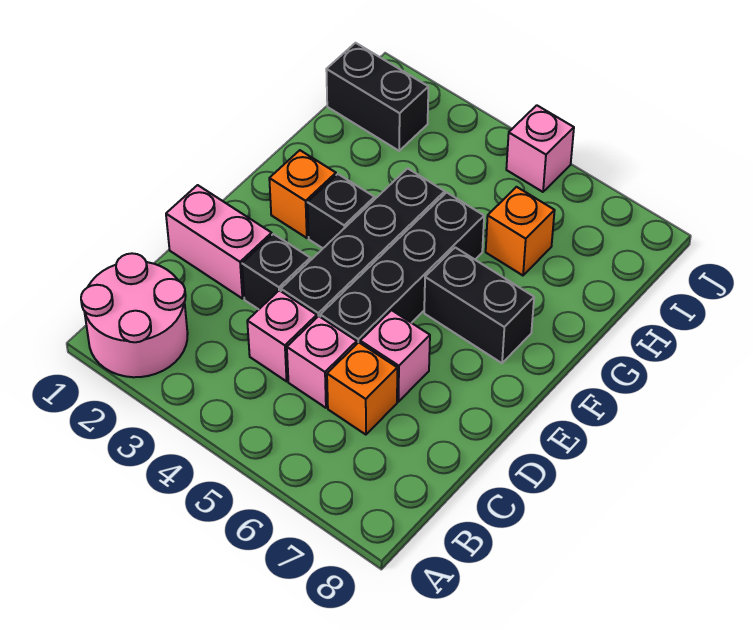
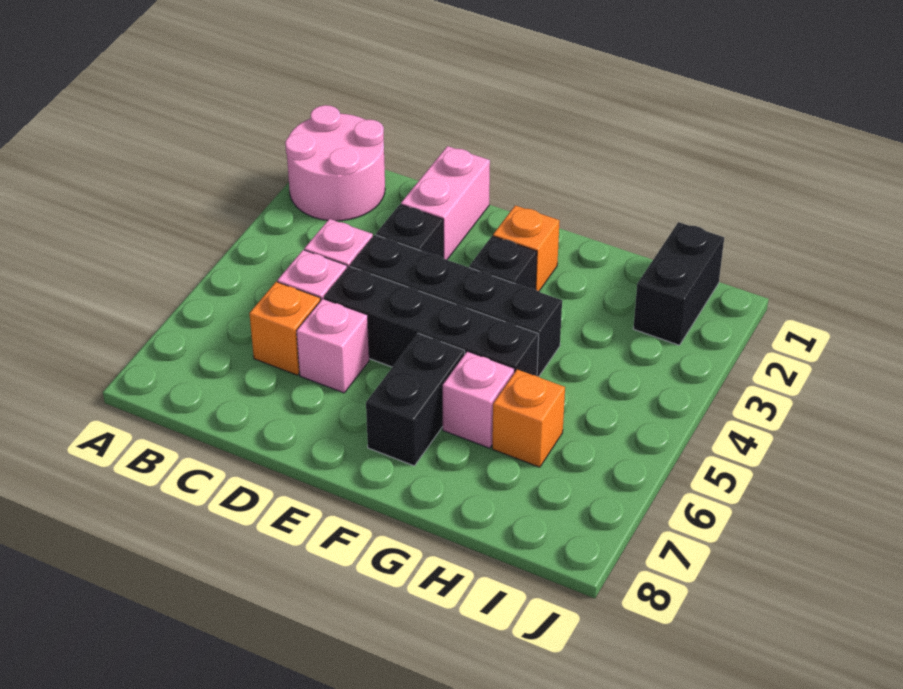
pink 1x1 brick [506,105,574,192] -> pink 1x1 brick moved to [443,351,514,448]

